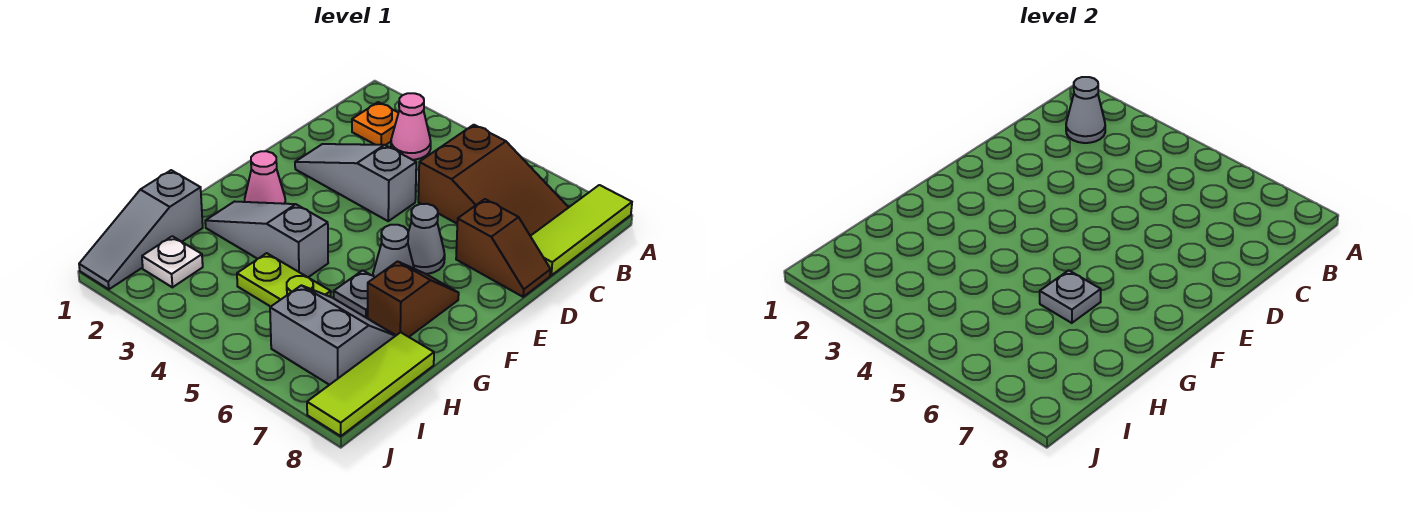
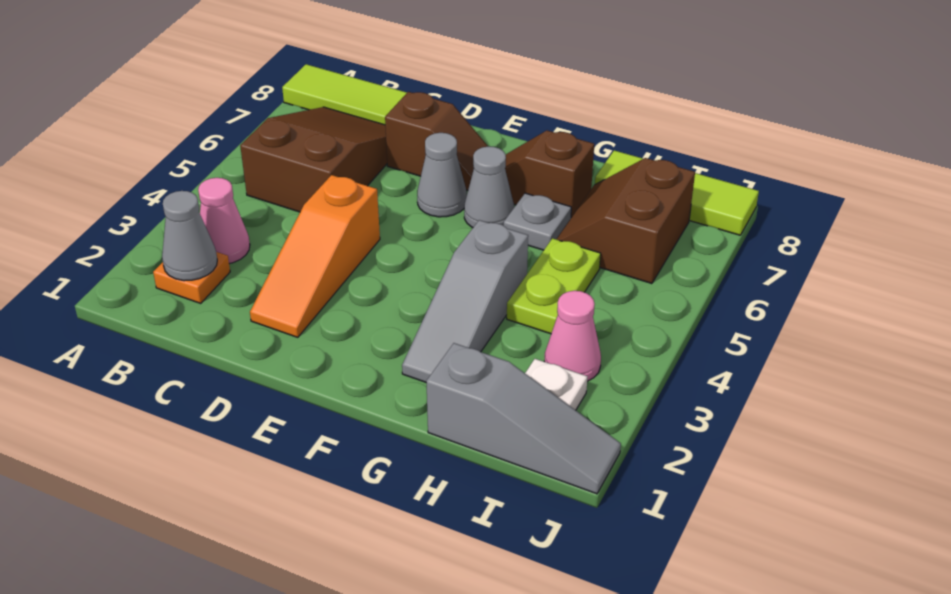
grey 1x3 slope [295,144,416,221] -> orange 1x3 slope [250,175,380,337]
brown 1x2 slope [456,199,551,297] -> brown 1x2 slope turned to [385,92,488,190]
pink 1x1 cone [245,151,285,204] -> pink 1x1 cone moved to [544,291,601,381]
grey 1x1 plate [1040,270,1101,323] -> none
grey 2x2 slope [270,285,396,385] -> brown 2x2 slope [556,158,695,284]

